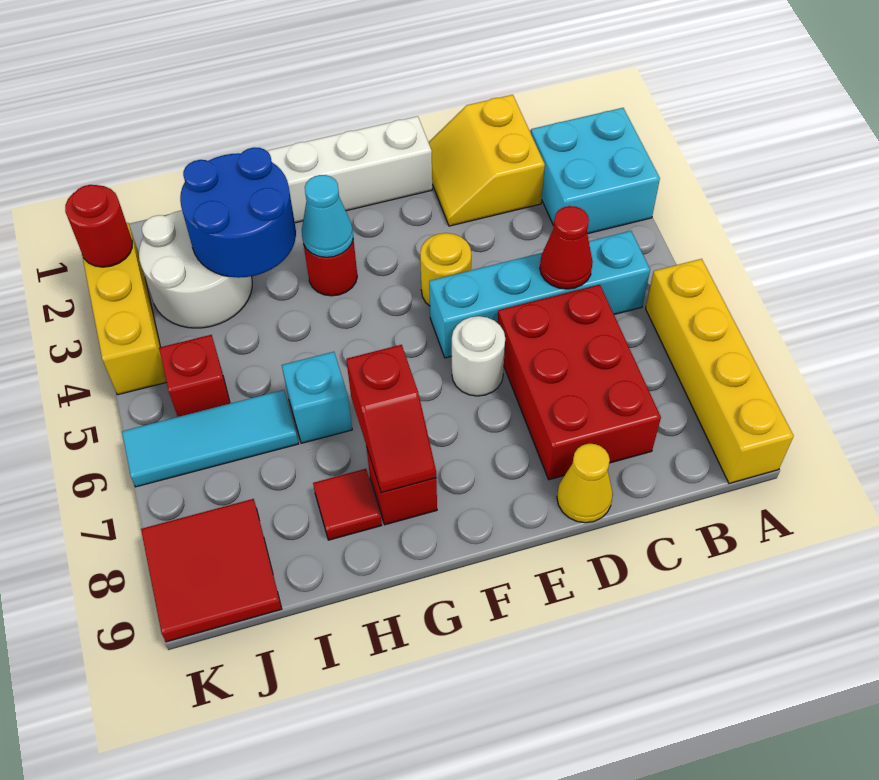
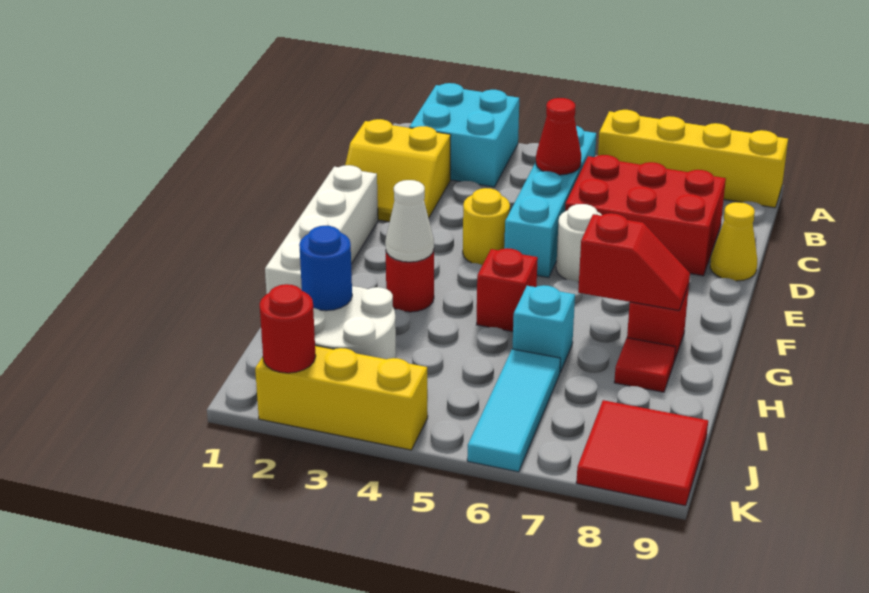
cyan 1x1 cone [302,175,353,257] -> white 1x1 cone [385,180,434,262]
blue 2x2 round brick [180,147,296,278] -> blue 1x1 round brick [299,226,352,311]
red 1x1 brick [159,335,230,417] -> red 1x1 brick moved to [476,248,538,332]

